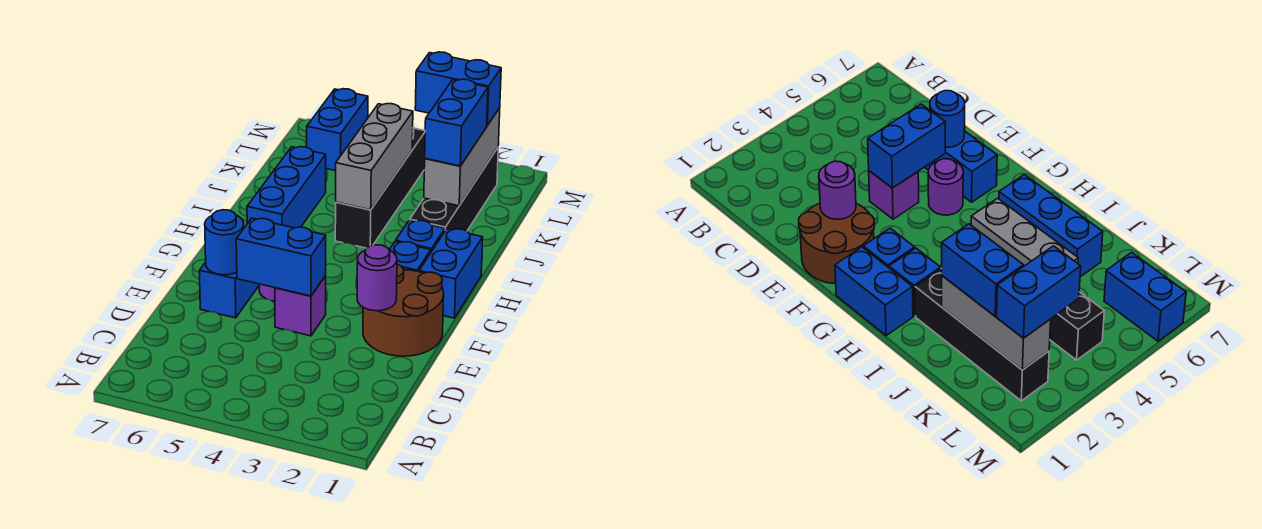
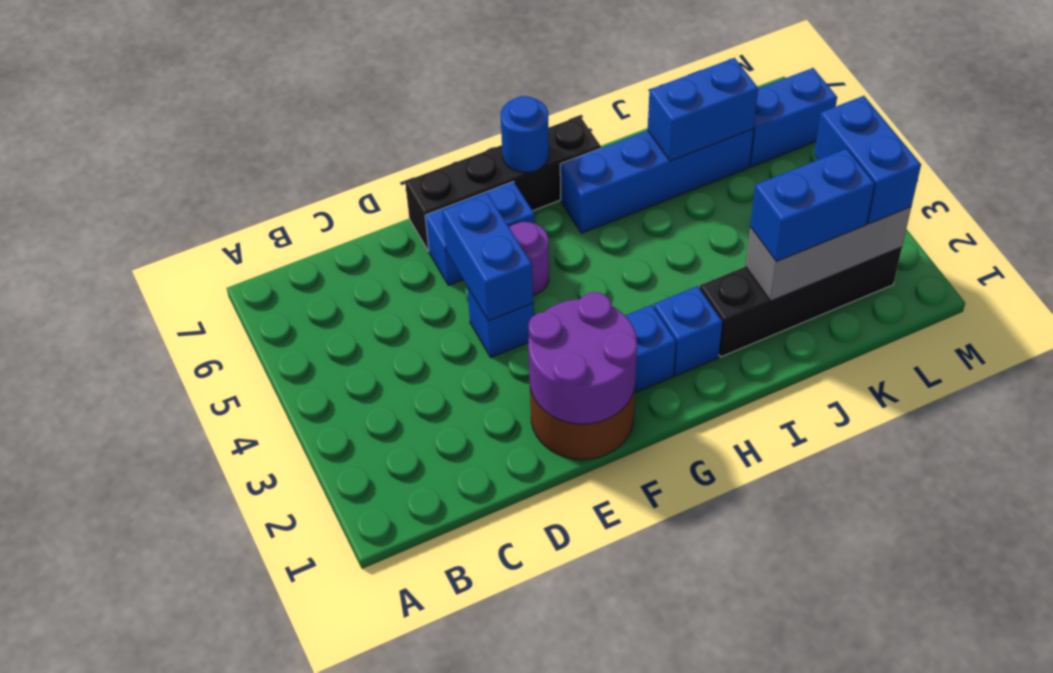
purple 1x1 round brick [357,245,397,311] -> purple 2x2 round brick [528,292,637,424]
purple 1x1 brick [275,276,326,336] -> blue 1x1 brick [467,287,534,358]
blue 1x1 round brick [205,210,244,275] -> blue 1x1 round brick moved to [501,96,549,172]
blue 1x2 brick [419,229,483,318] -> blue 1x2 brick moved to [648,58,758,161]
blue 1x3 brick [247,147,326,228] -> blue 1x4 brick [560,129,754,233]
black 1x4 brick [335,128,425,248] -> black 1x4 brick moved to [405,116,601,251]
grey 1x3 brick [336,104,413,210] -> none

